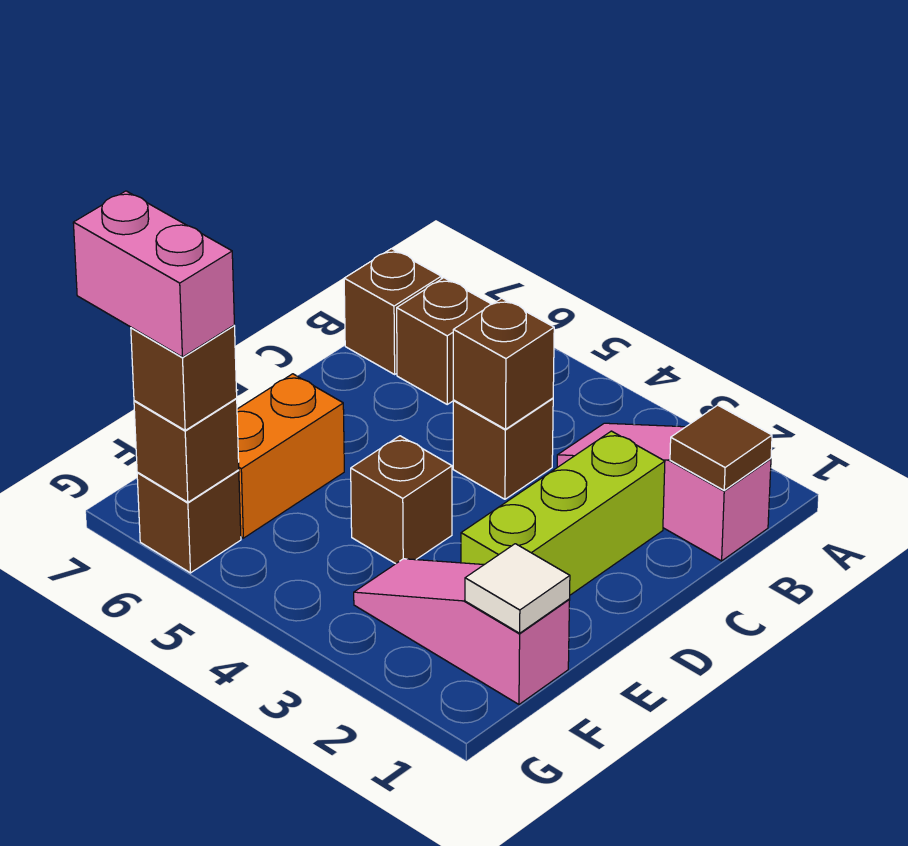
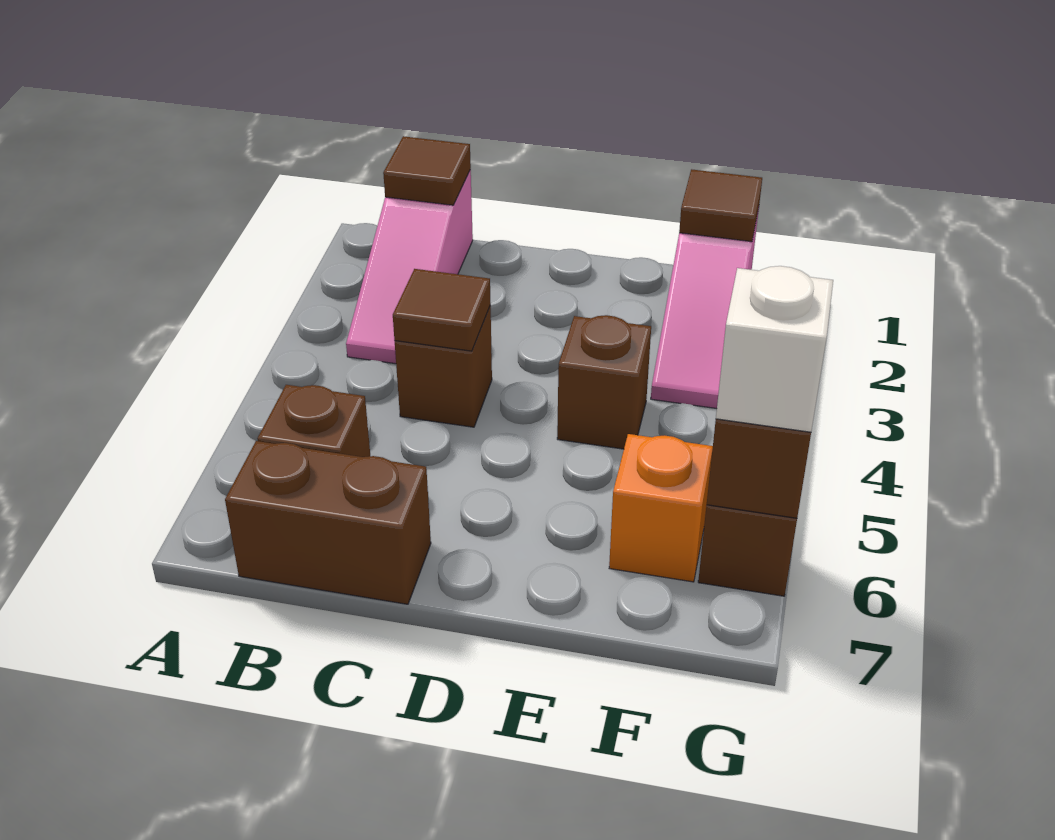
brown 1x1 brick [344,249,441,374] -> brown 1x2 brick [225,441,431,604]
lime 1x3 brick [461,431,665,595] -> none
brown 1x1 brick [453,298,554,429] -> brown 1x1 tile [393,269,491,351]
orange 1x2 brick [237,374,344,538] -> orange 1x1 brick [609,434,713,582]
white 1x1 tile [465,544,570,633] -> brown 1x1 tile [679,169,762,242]
brown 1x1 brick [131,326,237,430] -> white 1x1 brick [716,266,833,432]
pink 1x2 brick [73,191,234,357] -> none

